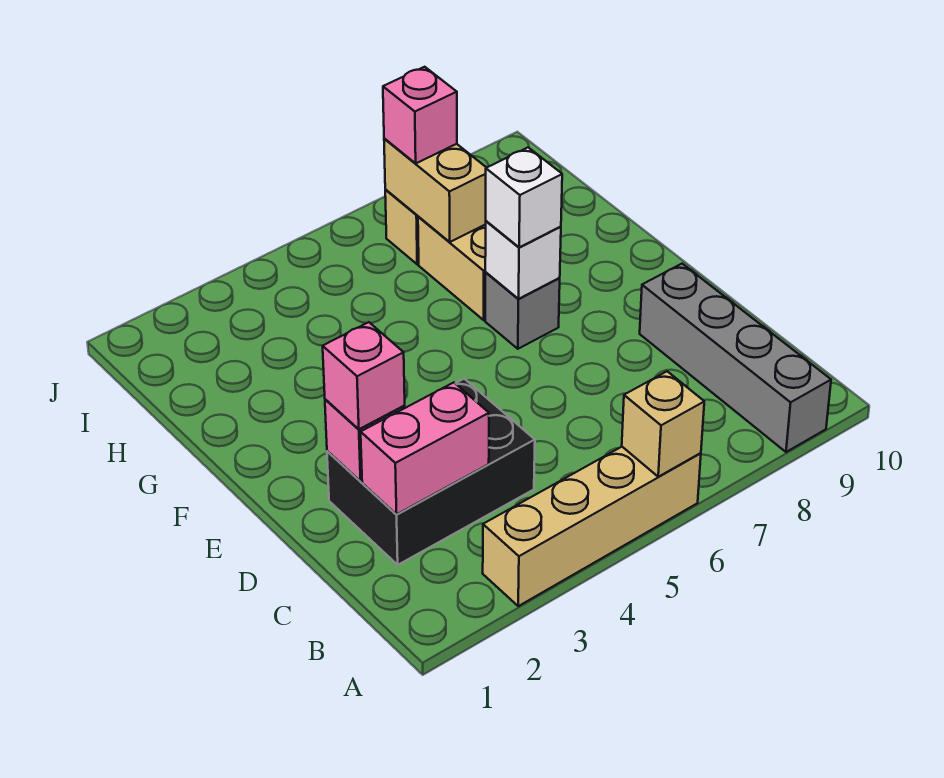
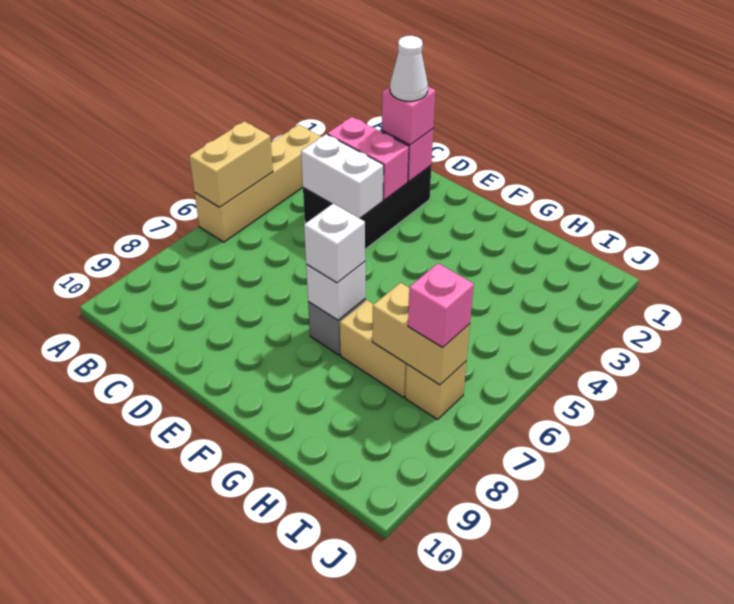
tan 1x1 brick [622,371,704,477] -> tan 1x2 brick [189,121,273,207]
grey 1x4 brick [640,264,831,452] -> none
pink 1x2 brick [361,383,489,514] -> pink 1x2 brick turned to [328,117,409,200]
none -> white 1x2 brick [301,134,384,218]
none -> white 1x1 cone [390,36,428,101]

